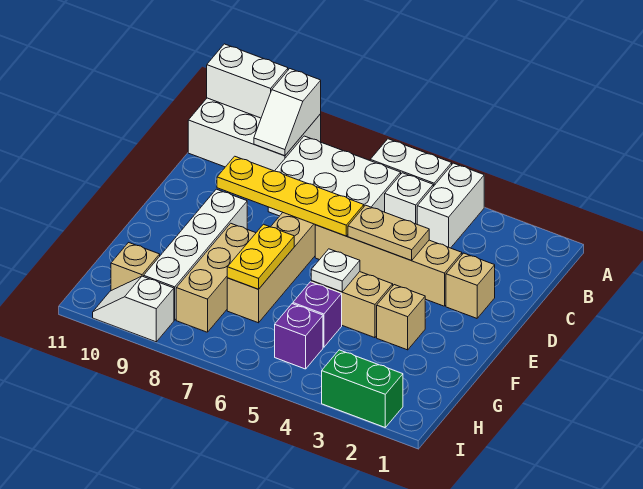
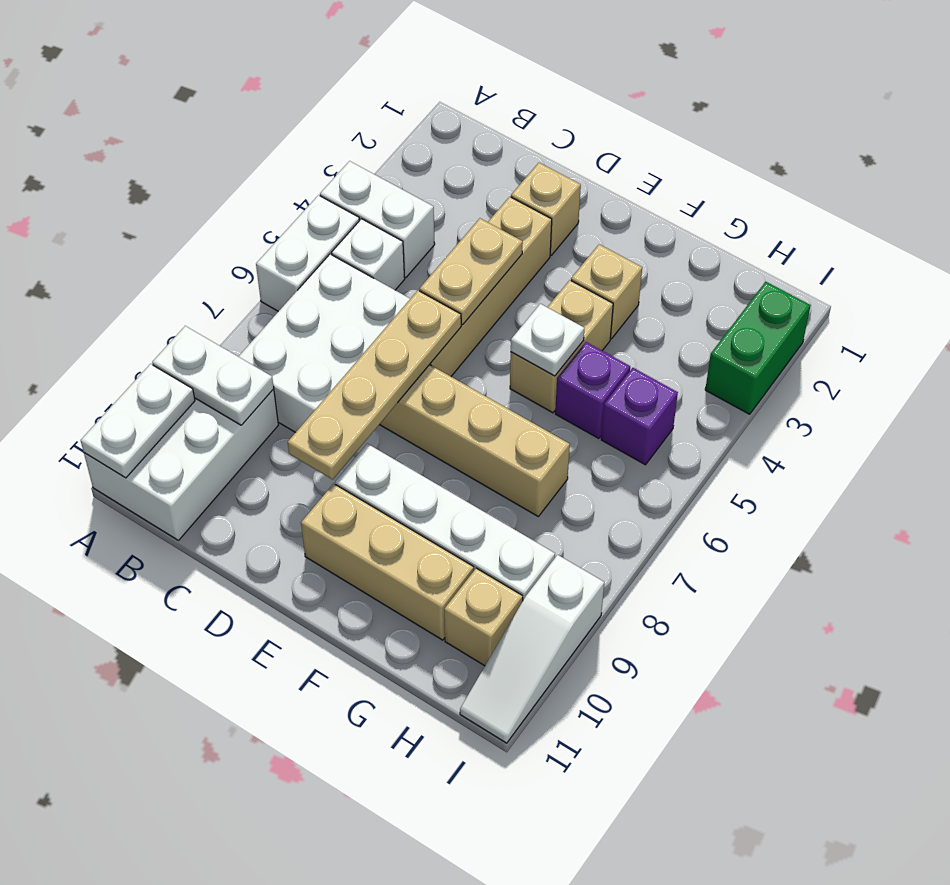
white 1x2 slope [254,69,321,156] -> white 1x2 plate [152,326,274,425]
white 1x2 brick [207,44,288,118] -> white 1x2 plate [81,364,195,478]
yellow 1x4 plate [217,156,364,236] -> tan 1x4 plate [288,291,461,480]
yellow 1x2 plate [227,224,294,289] -> none
tan 1x3 brick [176,223,256,332] -> tan 1x3 brick moved to [301,484,474,640]
white 1x2 slope [93,276,174,342] -> white 1x3 slope [460,555,604,743]

